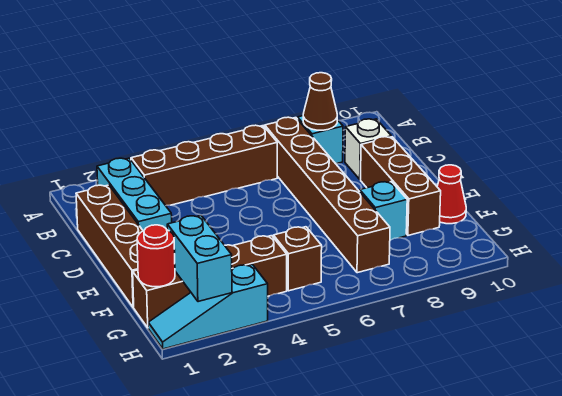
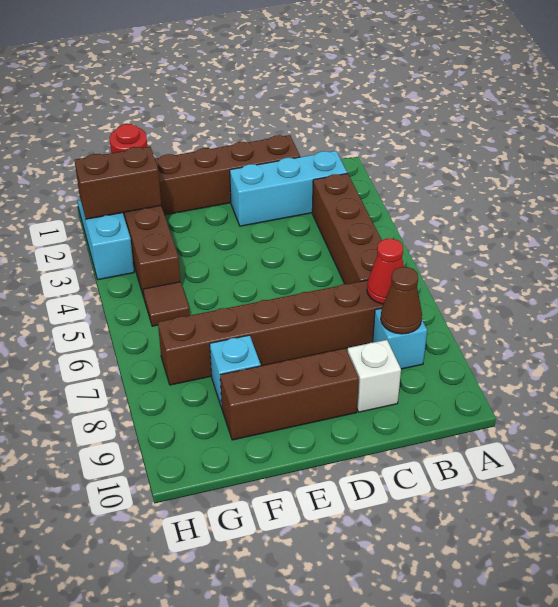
red 1x1 cone [437,165,466,224] -> red 1x1 cone moved to [367,239,404,304]
cyan 1x2 brick [167,216,232,302] -> brown 1x2 brick [74,147,161,219]
brown 1x1 brick [273,227,322,291] -> brown 1x1 tile [143,282,190,326]

